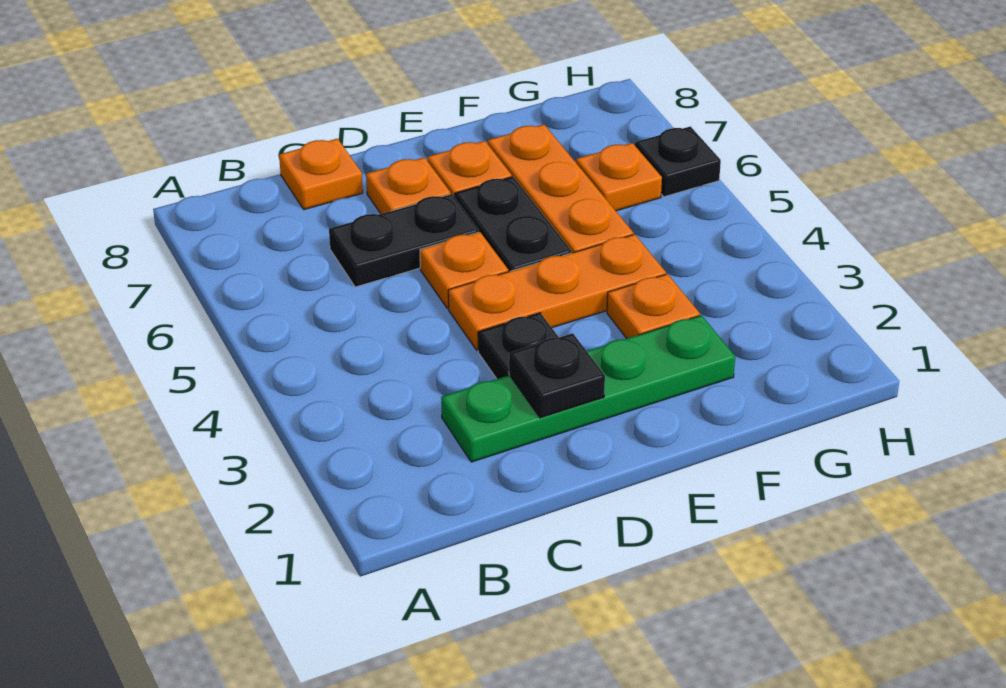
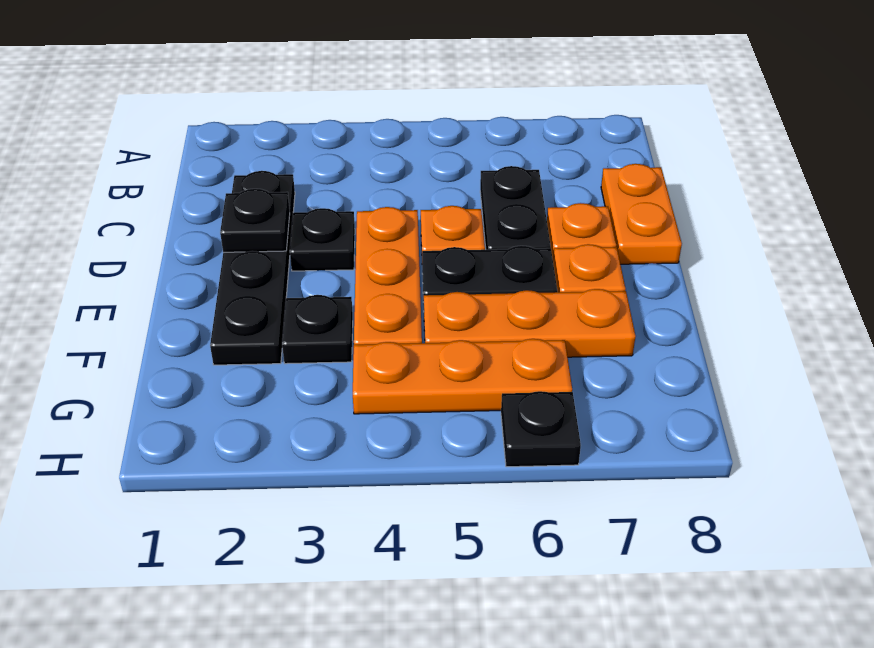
green 1x4 plate [441,315,735,462] -> black 1x4 plate [210,171,295,365]
orange 1x1 plate [279,139,363,210] -> orange 1x2 plate [601,164,682,264]
orange 1x1 plate [607,274,700,338] -> black 1x1 plate [282,295,353,364]
orange 1x1 plate [576,143,662,211] -> orange 1x3 plate [353,339,572,414]

